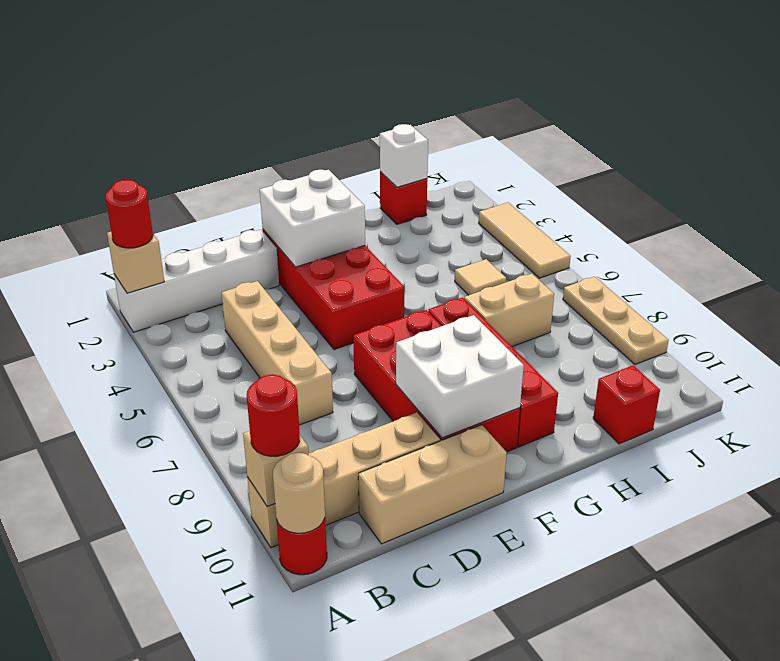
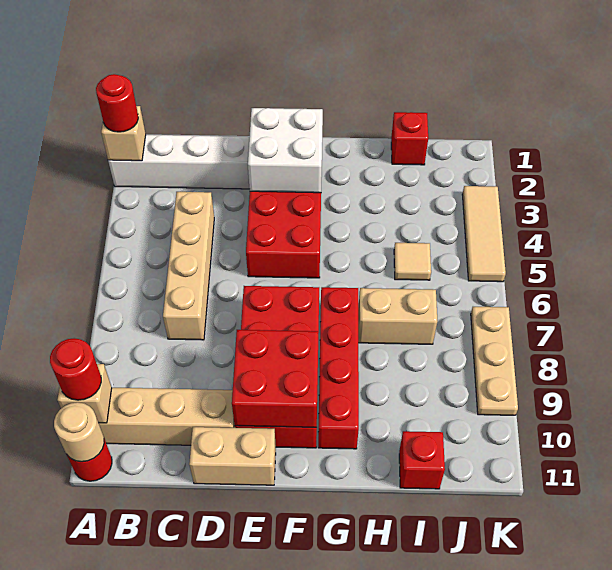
tan 1x3 brick [358,425,507,544] -> tan 1x2 brick [189,427,276,485]
white 2x2 brick [396,315,524,438] -> red 2x2 brick [232,330,319,427]
white 1x1 brick [380,124,428,187] -> none

